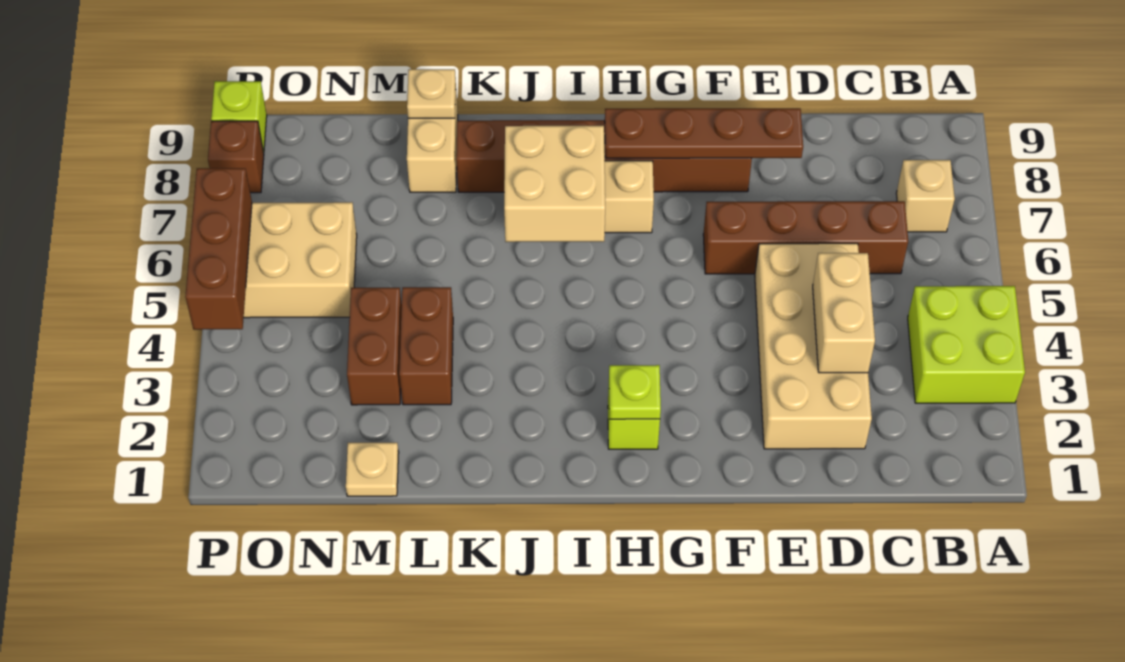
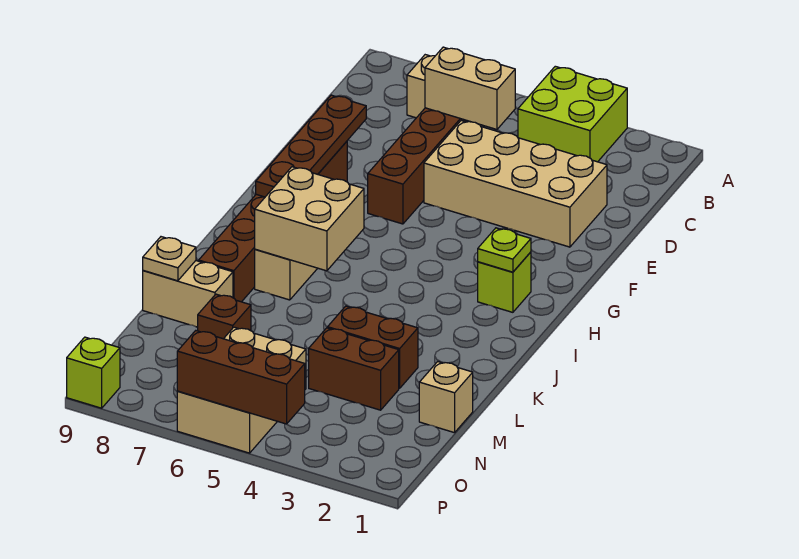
tan 1x2 brick [813,253,875,373] -> tan 1x2 brick moved to [425,47,515,129]
tan 1x1 plate [346,443,399,496] -> tan 1x1 brick [419,362,473,433]
brown 1x1 brick [208,121,264,193] -> brown 1x1 brick moved to [197,294,251,339]

